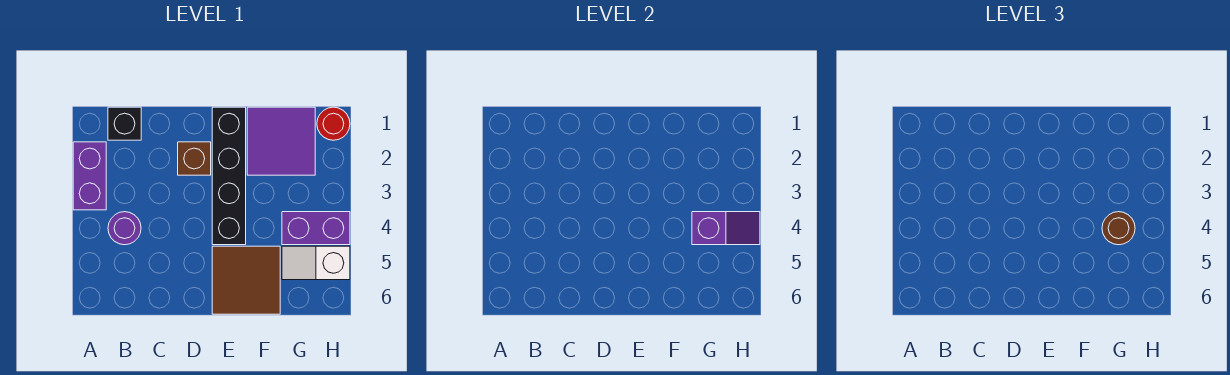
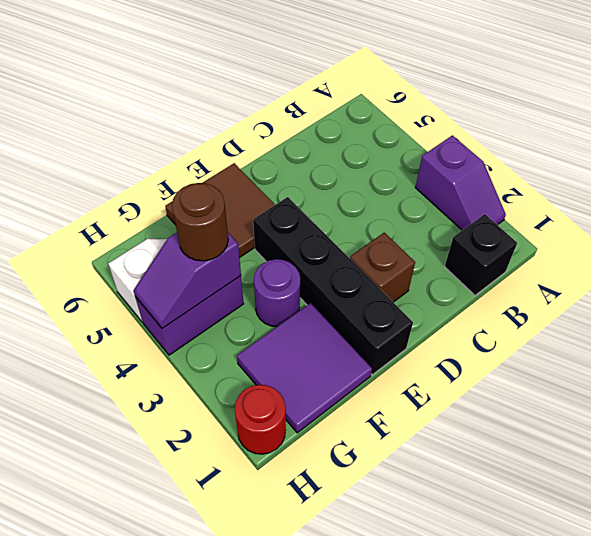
purple 1x2 brick [73,142,106,210] -> purple 1x2 slope [415,135,506,230]
purple 1x1 round brick [108,212,141,245] -> purple 1x1 round brick moved to [254,259,300,327]

